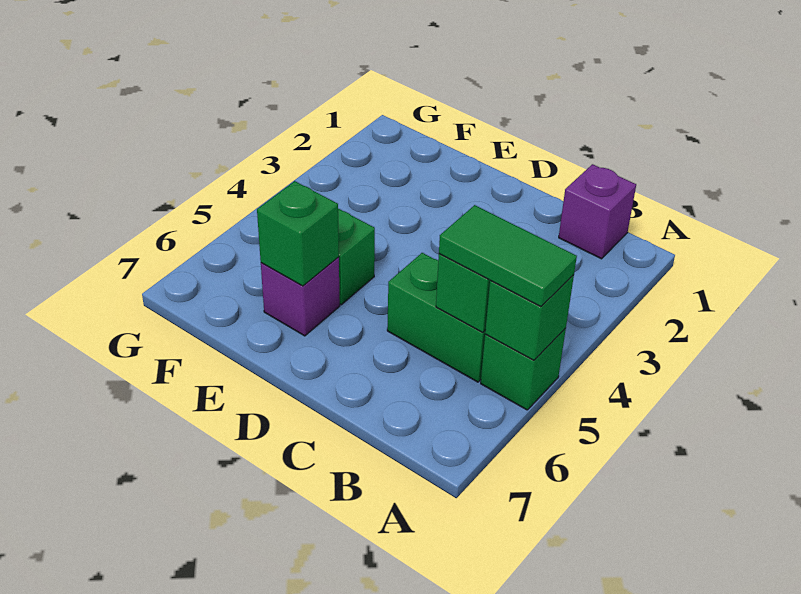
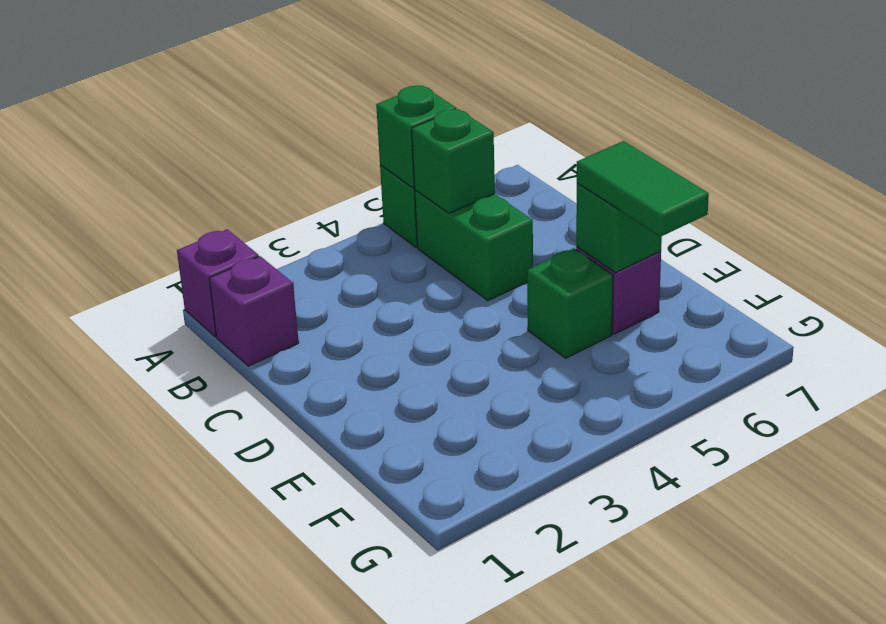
none -> purple 1x1 brick [177,229,259,337]
green 1x2 tile [439,205,577,307] -> green 1x2 tile moved to [577,141,709,237]

